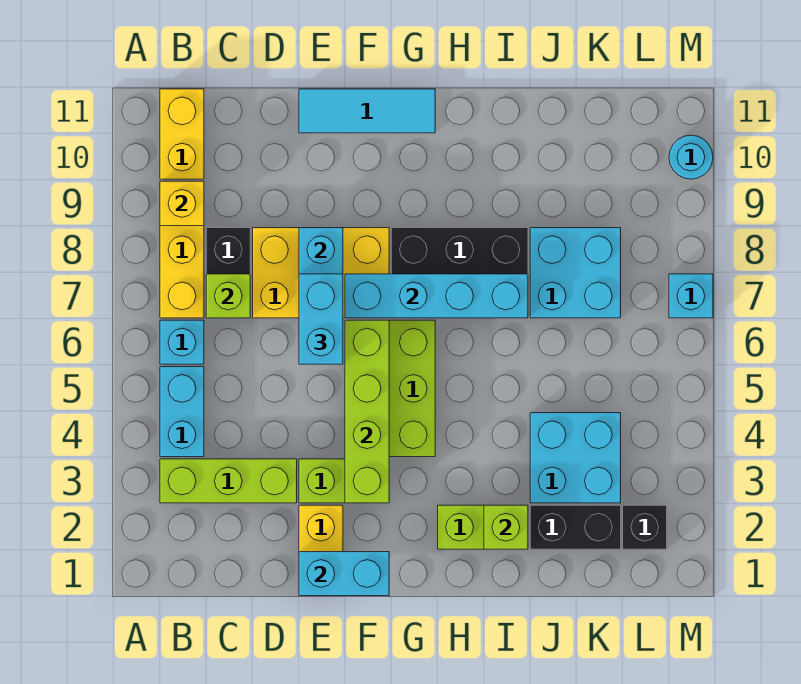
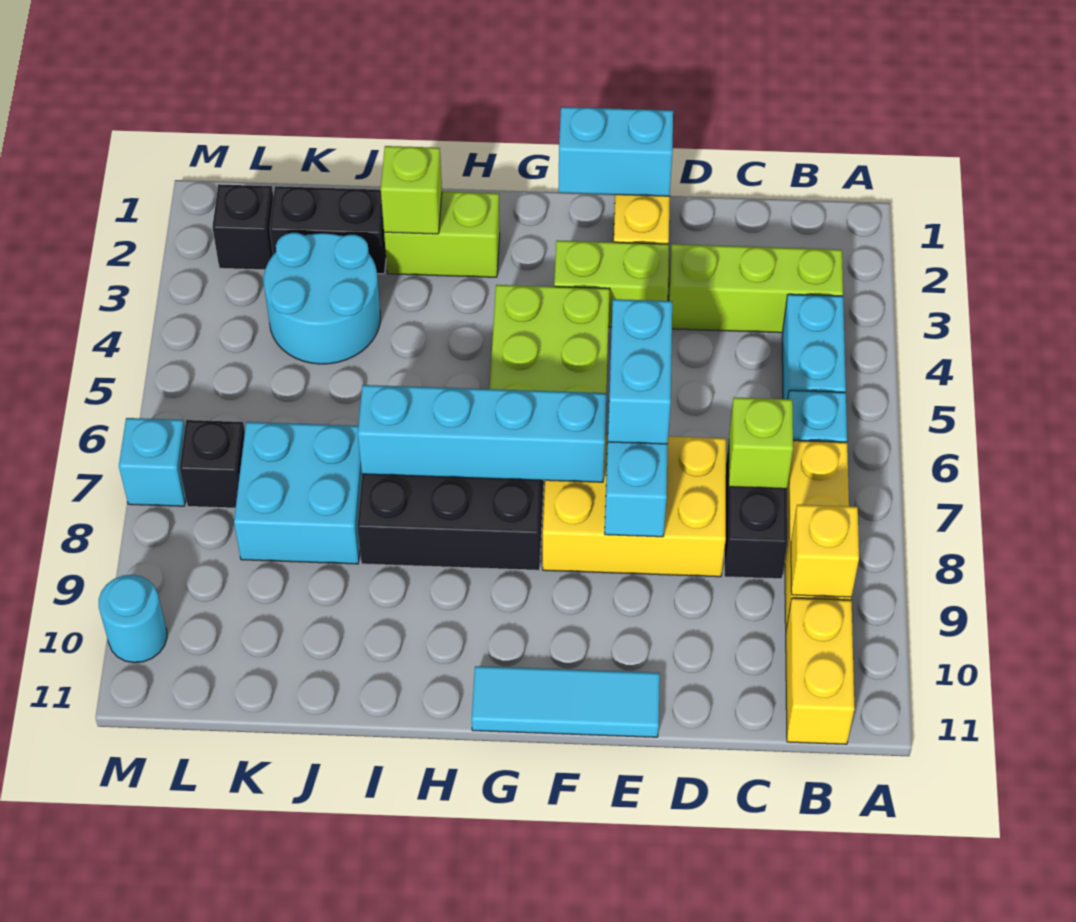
lime 1x4 brick [345,320,389,503] -> none
cyan 2x2 brick [530,413,621,503] -> cyan 2x2 round brick [264,233,380,364]
none -> black 1x1 brick [180,420,245,508]

